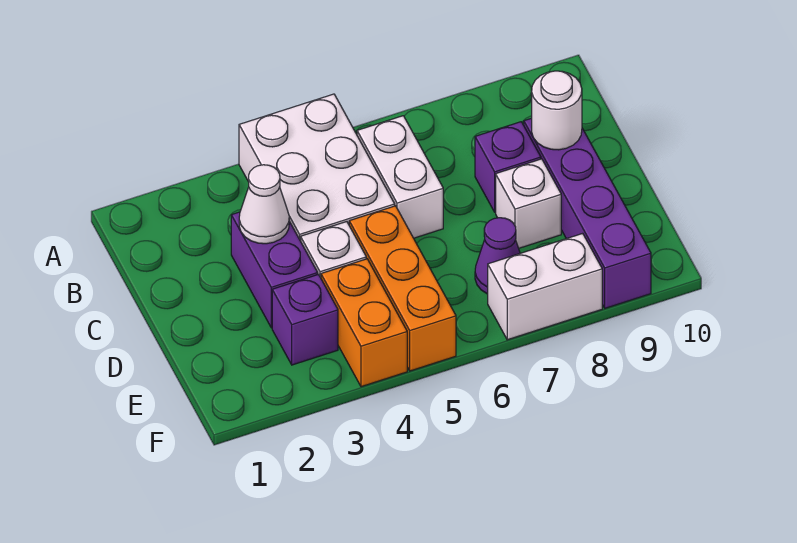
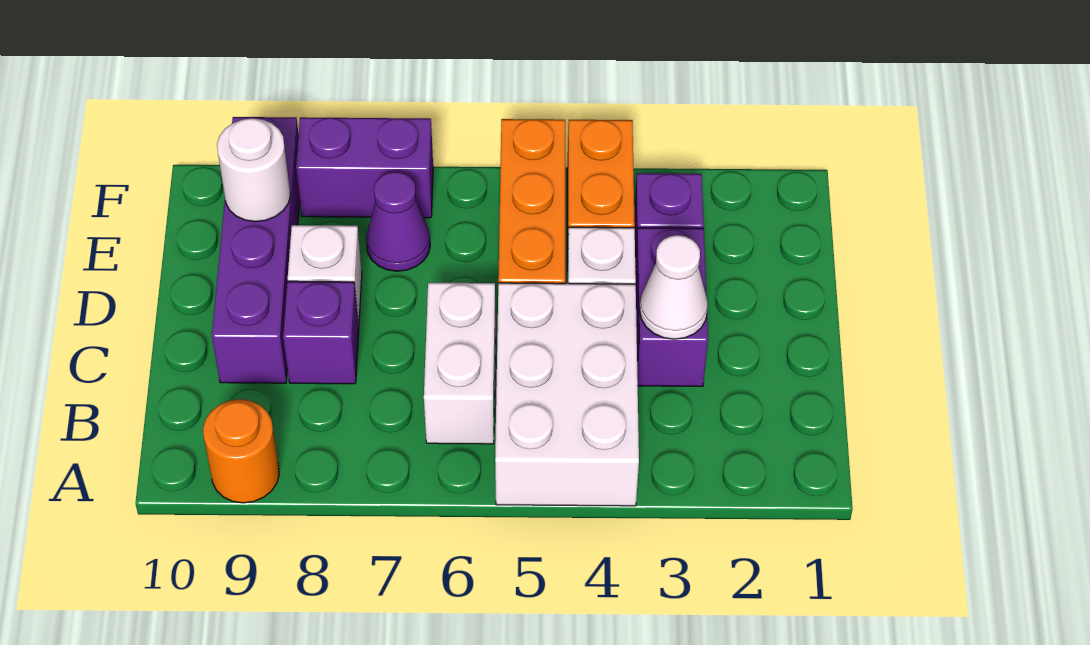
none -> orange 1x1 round brick [203,399,279,503]
white 1x1 round brick [532,71,582,150] -> white 1x1 round brick moved to [217,118,290,222]
white 1x2 brick [488,233,602,340] -> purple 1x2 brick [296,117,433,218]

